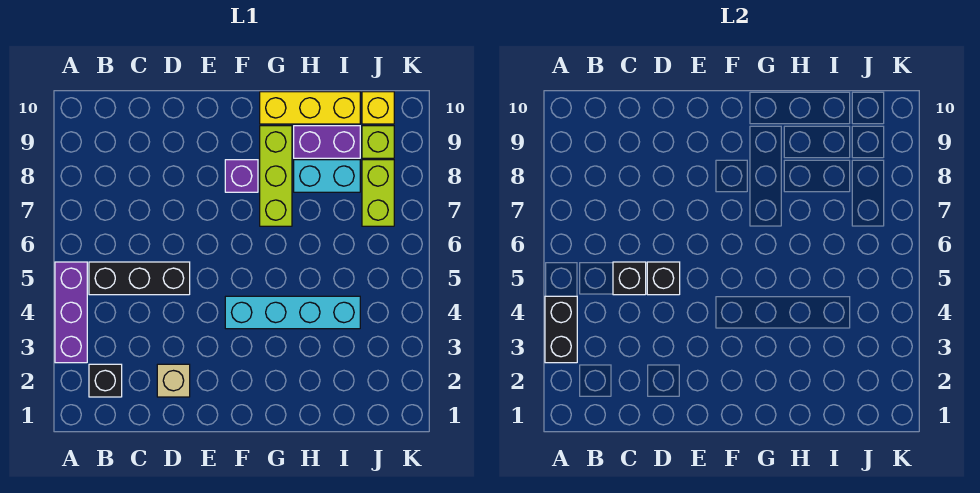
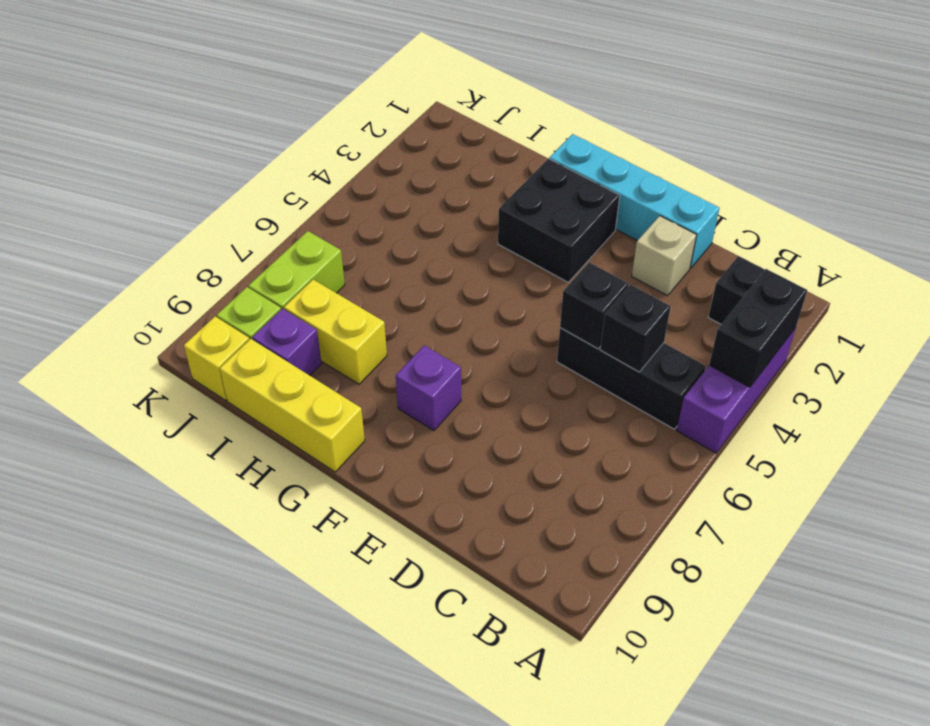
none -> black 2x2 brick [498,159,620,282]
cyan 1x4 brick [225,296,360,329] -> cyan 1x4 brick moved to [549,134,719,268]
lime 1x3 brick [260,126,292,226] -> none
cyan 1x2 brick [294,160,360,192] -> yellow 1x2 brick [284,280,387,384]
purple 1x2 brick [294,126,360,158] -> purple 1x1 brick [252,309,322,375]

